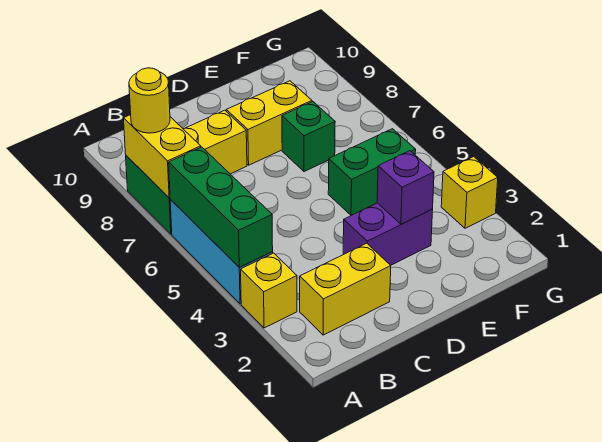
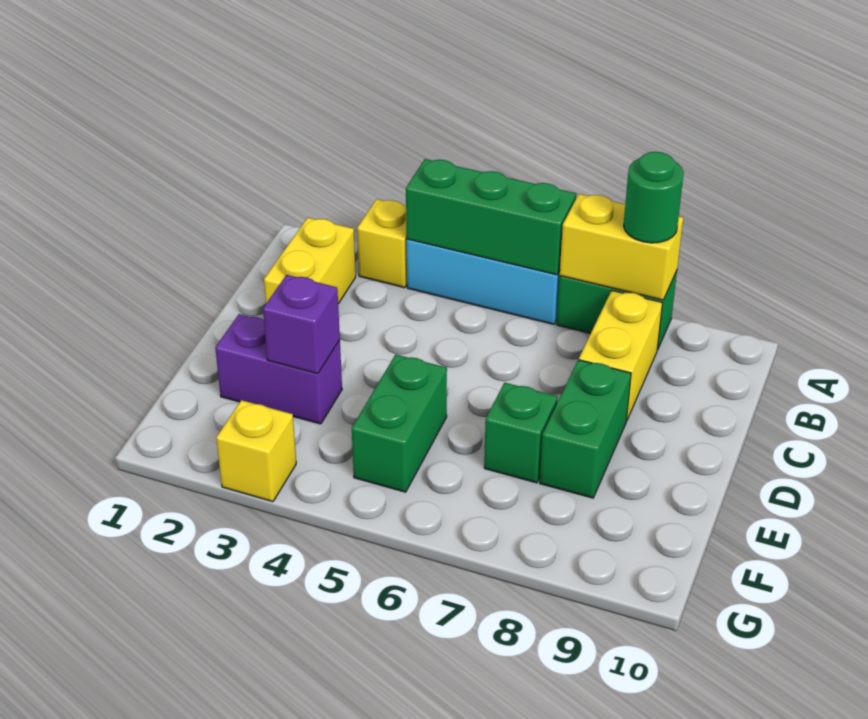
yellow 1x1 round brick [129,68,170,133] -> green 1x1 round brick [624,152,684,243]
purple 1x2 brick [343,203,433,265] -> purple 1x2 brick turned to [215,314,342,424]
yellow 1x2 brick [226,81,312,165] -> green 1x2 brick [540,360,631,498]

